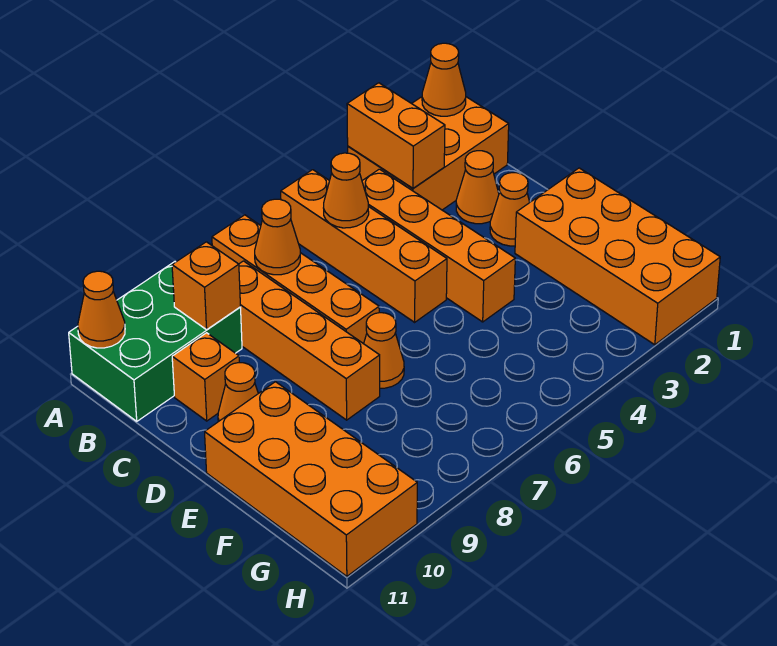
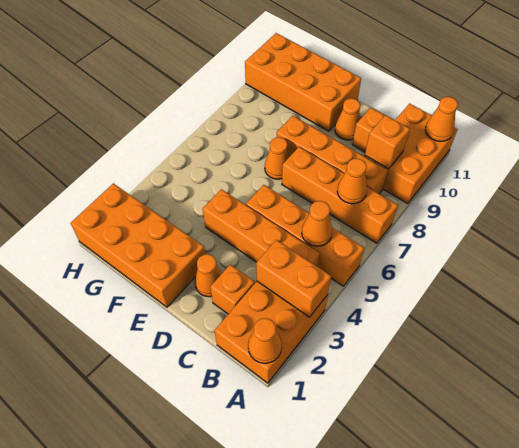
green 2x3 brick [69,262,242,421] -> orange 2x3 brick [365,104,458,204]
orange 1x1 cone [456,151,499,224] -> orange 1x1 brick [210,265,255,314]

